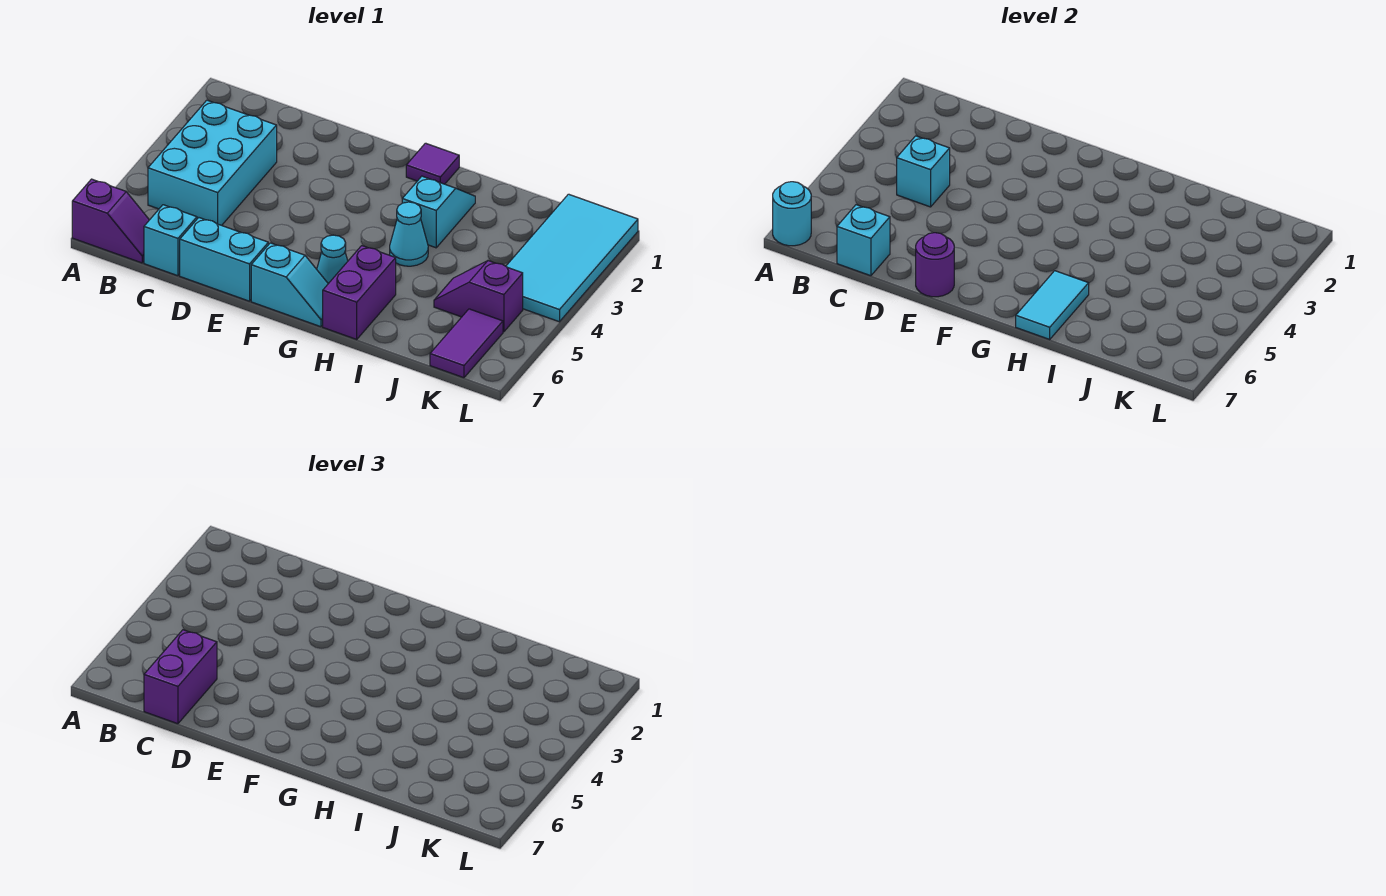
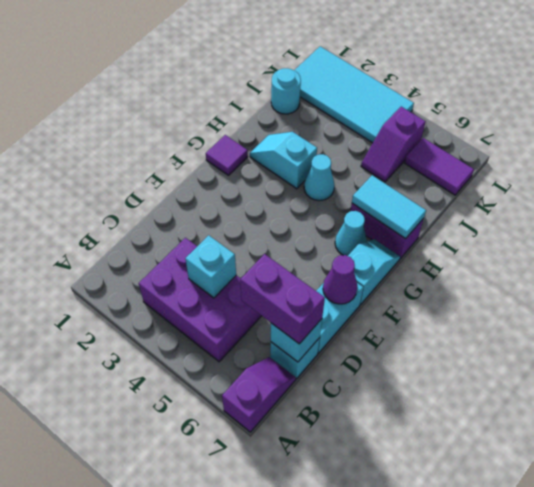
cyan 1x1 round brick [773,182,811,246] -> cyan 1x1 round brick moved to [271,68,301,114]
cyan 2x3 brick [148,100,277,225] -> purple 2x3 brick [139,238,262,362]
purple 1x1 round brick [916,233,954,297] -> purple 1x1 cone [323,255,357,304]

